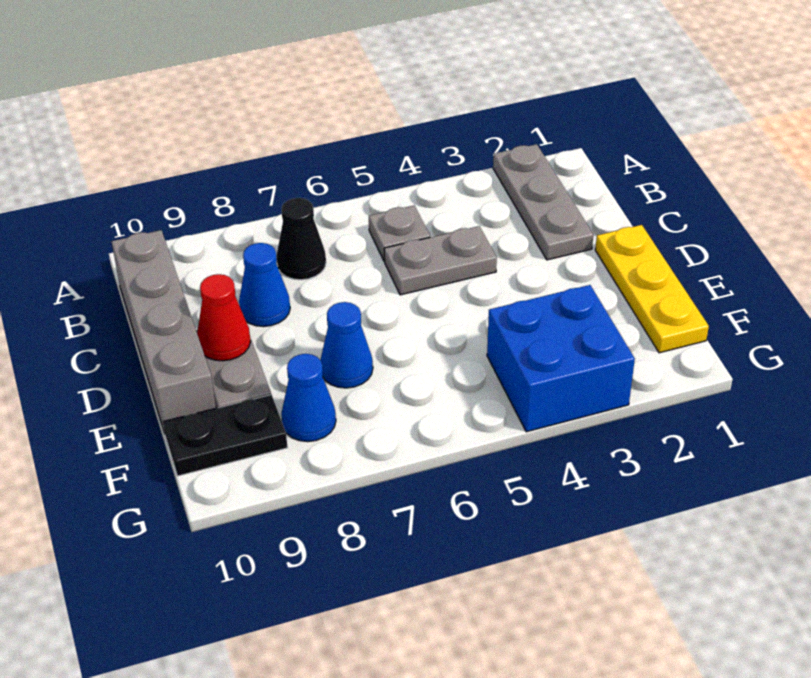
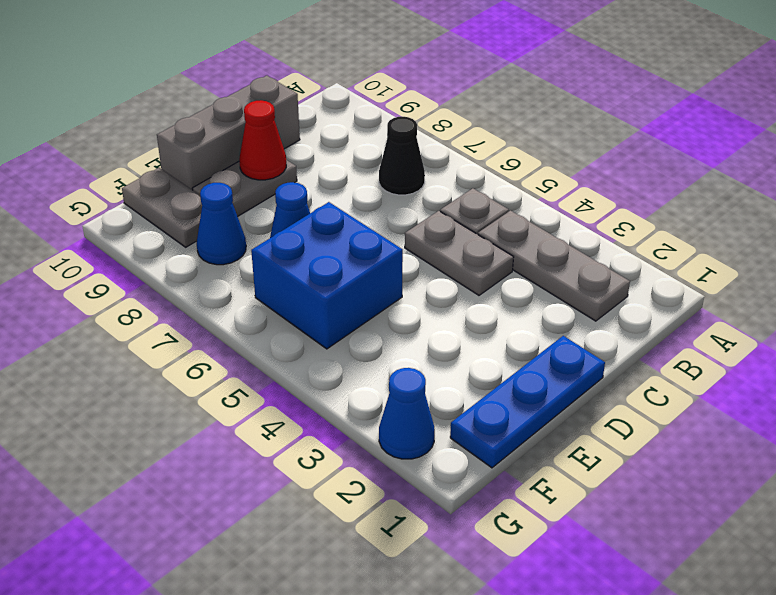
grey 1x3 plate [493,144,593,260] -> grey 1x3 plate turned to [478,211,630,321]
grey 1x4 brick [111,230,216,433] -> grey 1x3 brick [157,76,300,190]
blue 1x1 cone [239,243,290,327] -> blue 1x1 cone moved to [379,368,435,459]
yellow 1x3 plate [595,225,709,353] -> blue 1x3 plate [450,336,605,468]
blue 2x2 brick [487,285,635,432] -> blue 2x2 brick moved to [251,202,403,349]
black 1x2 plate [163,395,288,476] -> grey 1x2 plate [122,168,202,247]

